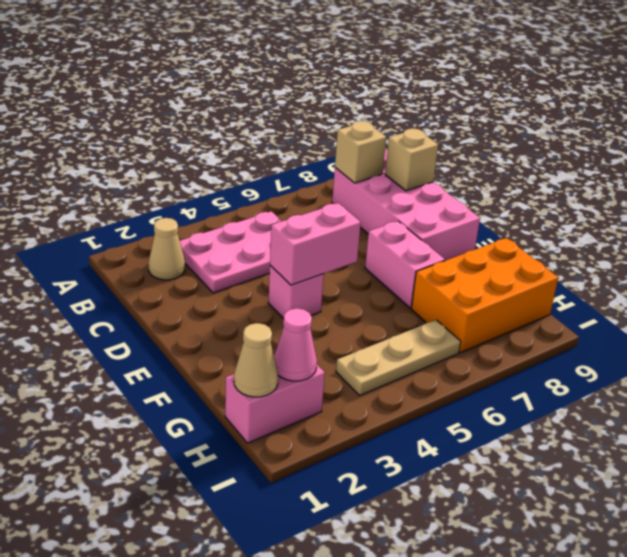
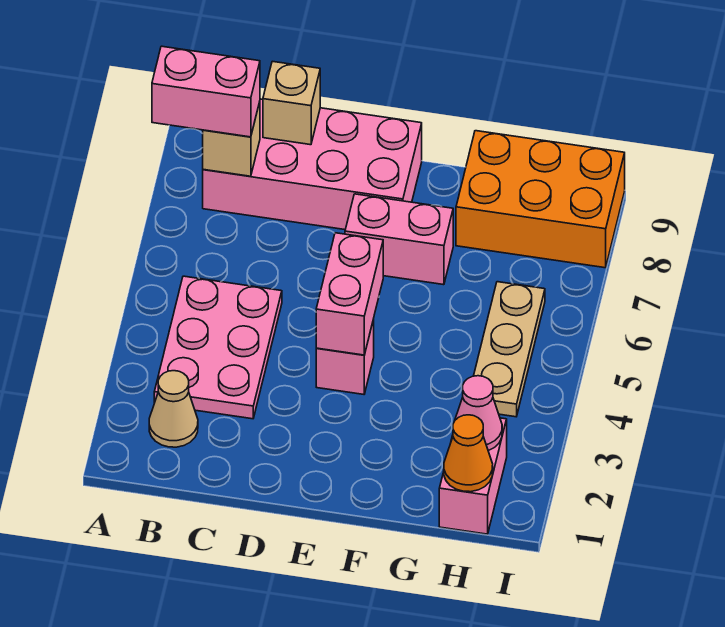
none -> pink 1x2 brick [152,46,260,137]
orange 2x3 brick [411,238,558,353] -> orange 2x3 brick turned to [456,131,625,268]
tan 1x1 cone [234,323,278,397] -> orange 1x1 cone [444,415,493,492]

